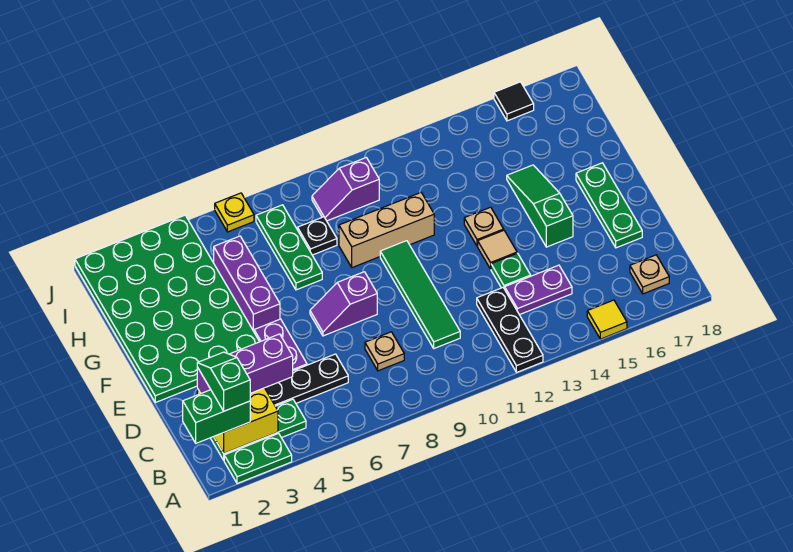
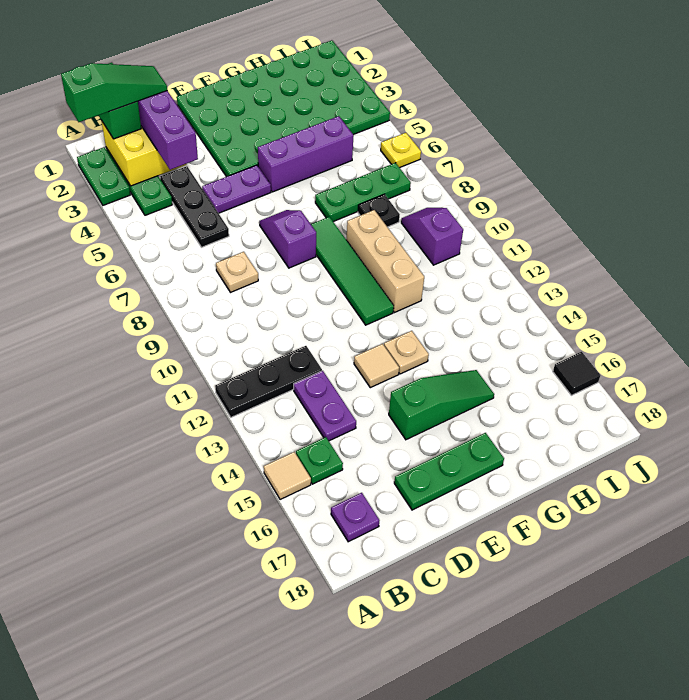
yellow 1x1 tile [587,300,627,339] -> tan 1x1 tile [264,452,311,500]
green 1x2 slope [197,352,250,411] -> green 1x3 slope [61,63,167,122]
tan 1x1 plate [630,255,669,294] -> purple 1x1 plate [331,493,380,542]
green 1x4 tile [380,241,460,348] -> green 1x4 tile turned to [311,217,394,325]
green 1x1 plate [491,253,531,289] -> green 1x1 plate moved to [296,437,343,484]

